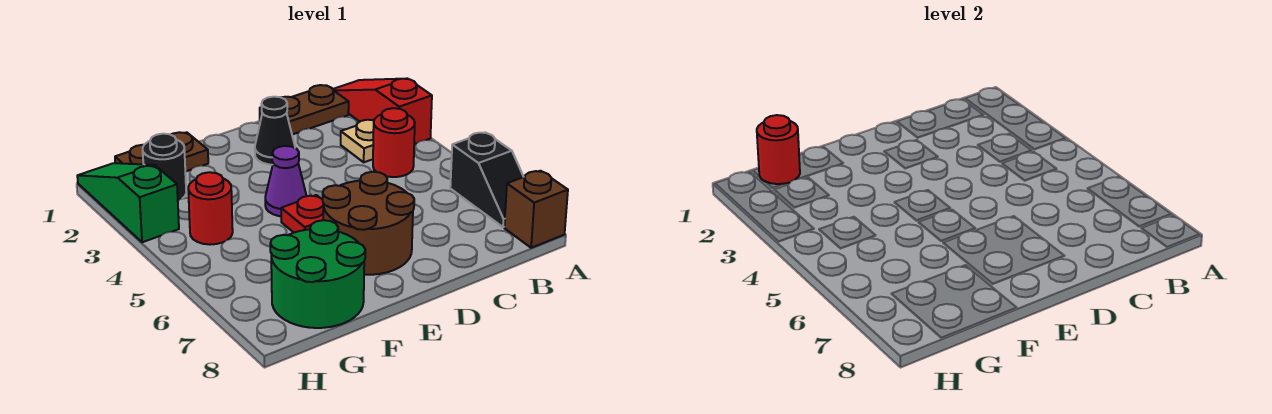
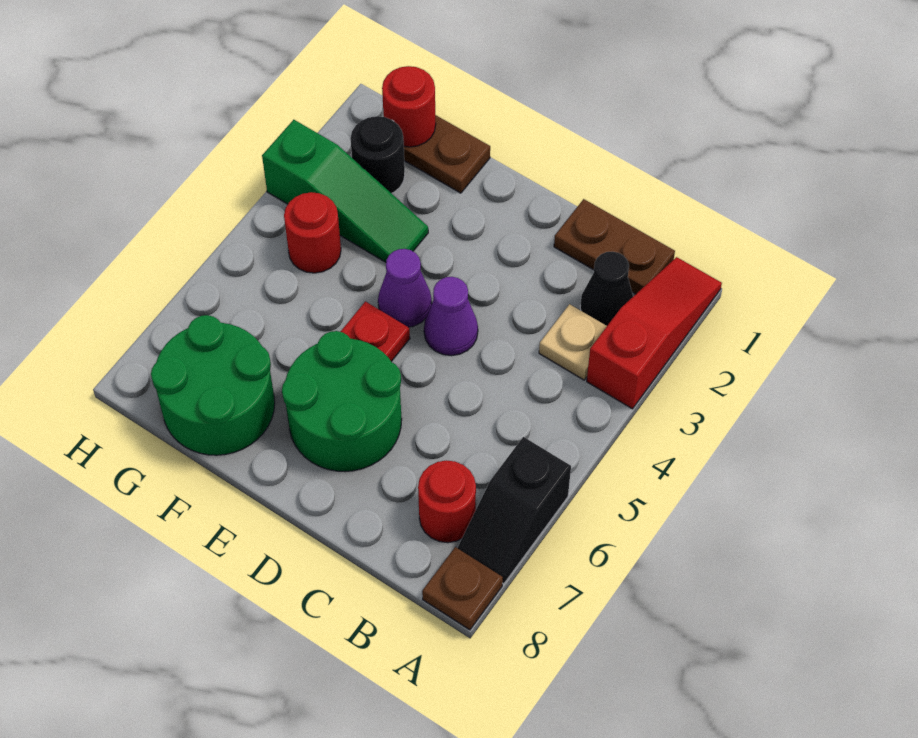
brown 1x1 brick [504,171,568,248] -> brown 1x1 plate [422,547,503,630]
red 1x1 round brick [373,108,415,177] -> red 1x1 round brick moved to [418,460,476,543]
black 1x1 cone [255,97,295,165] -> black 1x1 cone moved to [580,252,633,326]
none -> purple 1x1 cone [424,277,478,356]
brown 2x2 round brick [323,172,414,275] -> green 2x2 round brick [282,331,402,472]
green 1x3 slope [77,163,179,242] -> green 1x3 slope turned to [262,120,428,262]

